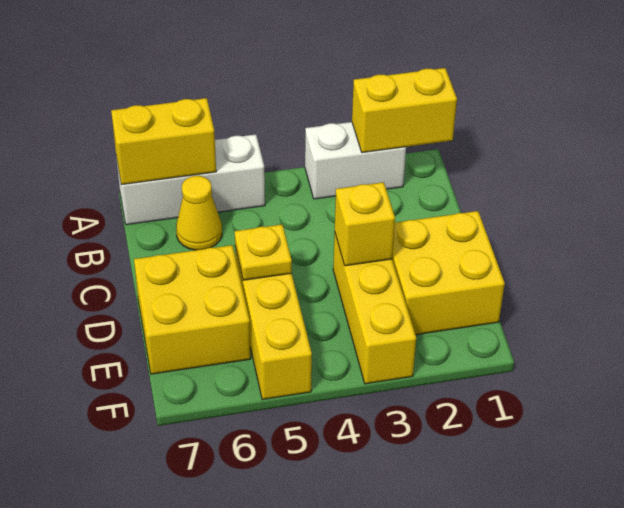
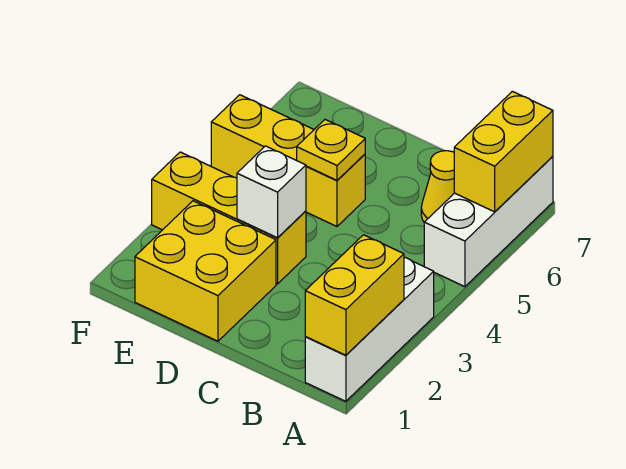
white 1x2 brick [305,122,406,199] -> white 1x3 brick [305,257,434,401]
yellow 1x1 brick [335,182,395,266] -> white 1x1 brick [237,146,306,238]
yellow 2x2 brick [134,245,251,374] -> none

